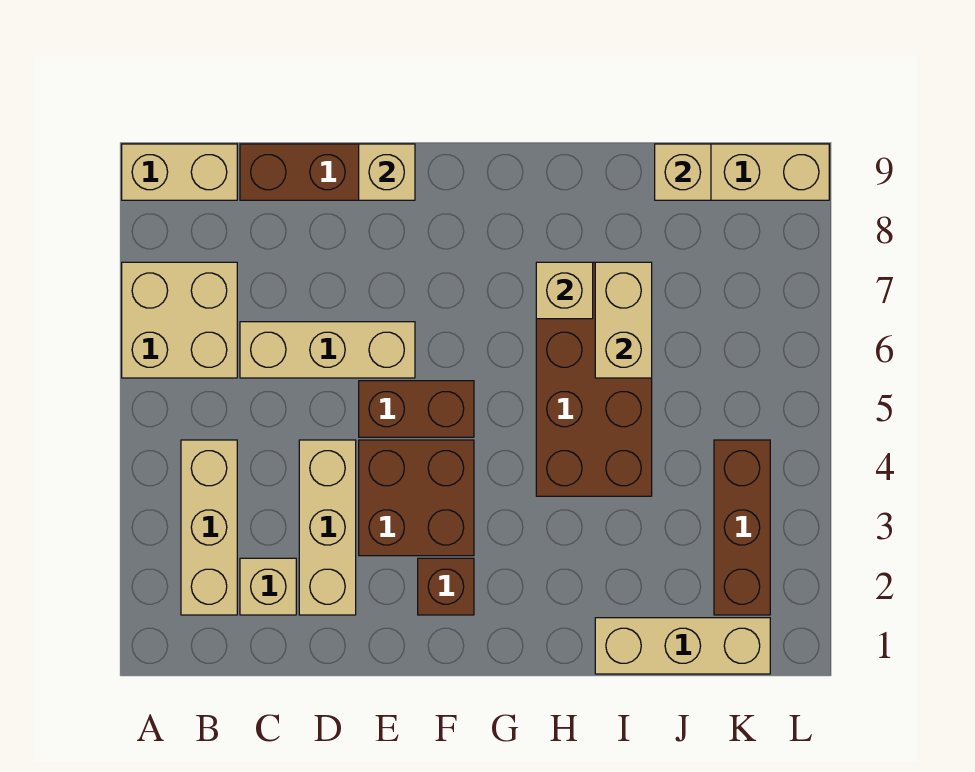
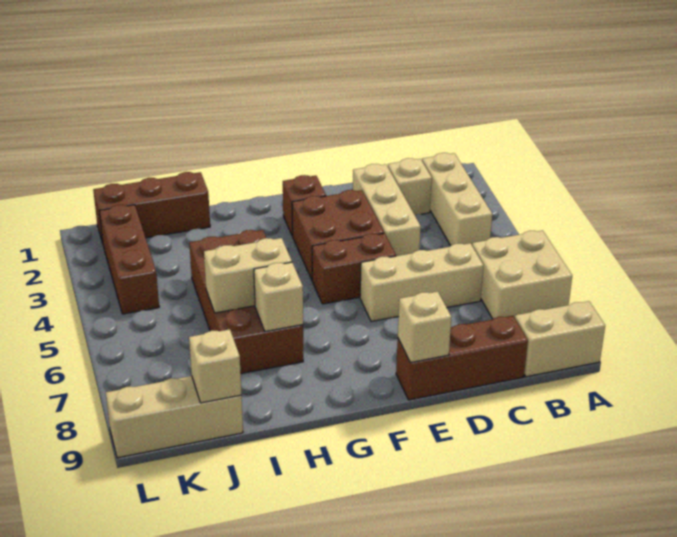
tan 1x3 brick [595,618,770,674] -> brown 1x3 brick [93,172,210,243]
tan 1x2 brick [595,262,652,378] -> tan 1x2 brick turned to [204,238,292,313]

